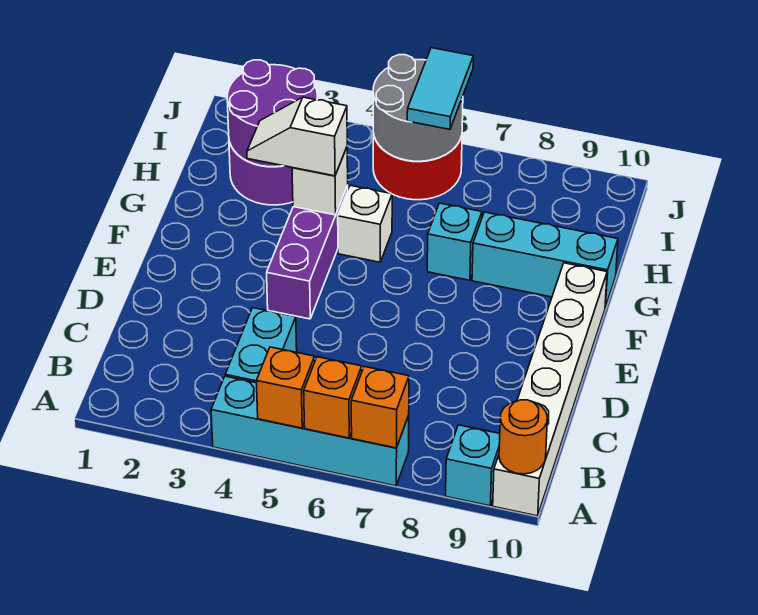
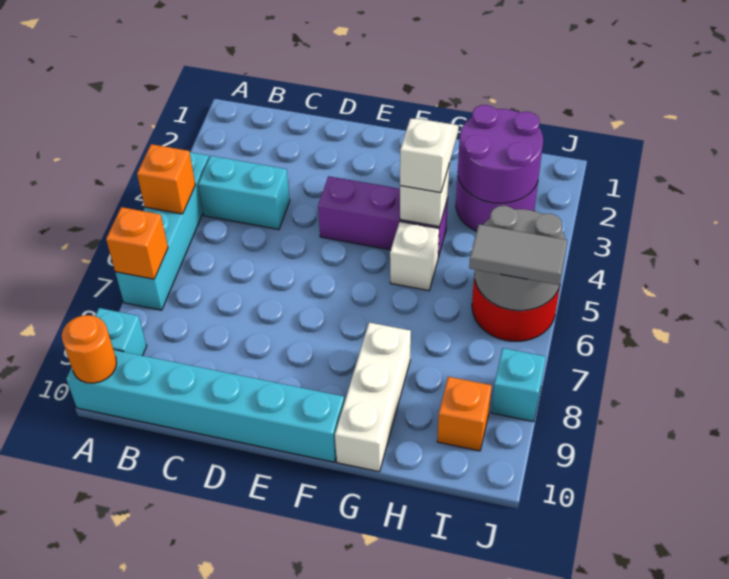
orange 1x1 brick [304,357,362,438] -> orange 1x1 brick moved to [437,377,492,451]
white 1x6 brick [493,263,607,516] -> cyan 1x6 brick [66,350,344,462]
cyan 1x1 brick [427,203,482,280] -> cyan 1x1 brick moved to [491,348,546,422]
cyan 1x3 brick [472,212,618,307] -> white 1x3 brick [335,323,411,472]
cyan 1x2 tile [407,48,473,129] -> grey 1x2 tile [469,224,567,285]

